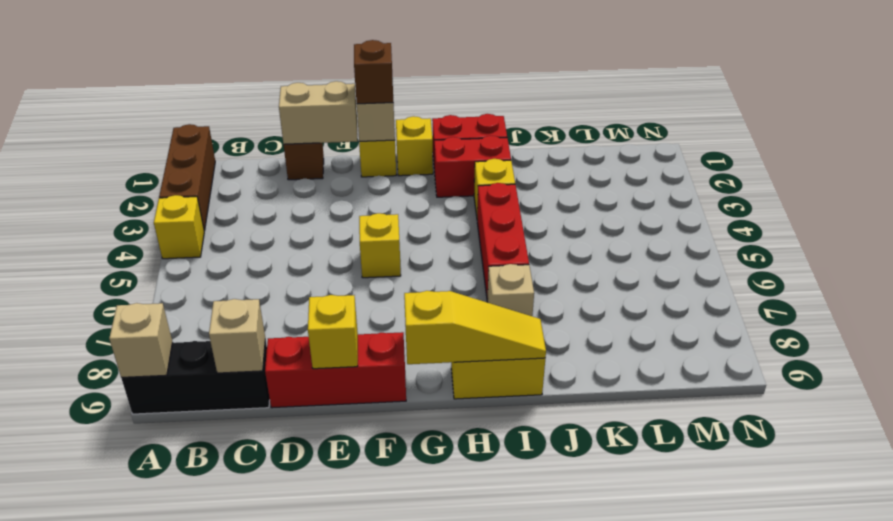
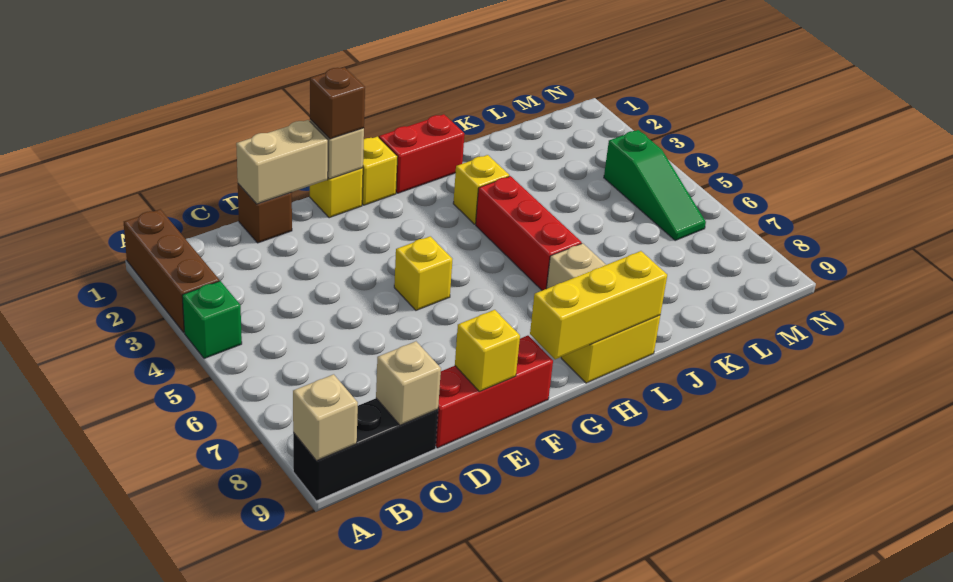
yellow 1x1 brick [154,195,204,259] -> green 1x1 brick [182,281,242,359]
yellow 1x3 slope [404,291,546,364] -> yellow 1x3 brick [530,251,667,359]
red 1x2 brick [434,136,511,197] -> none
none -> green 1x3 slope [604,130,706,240]

